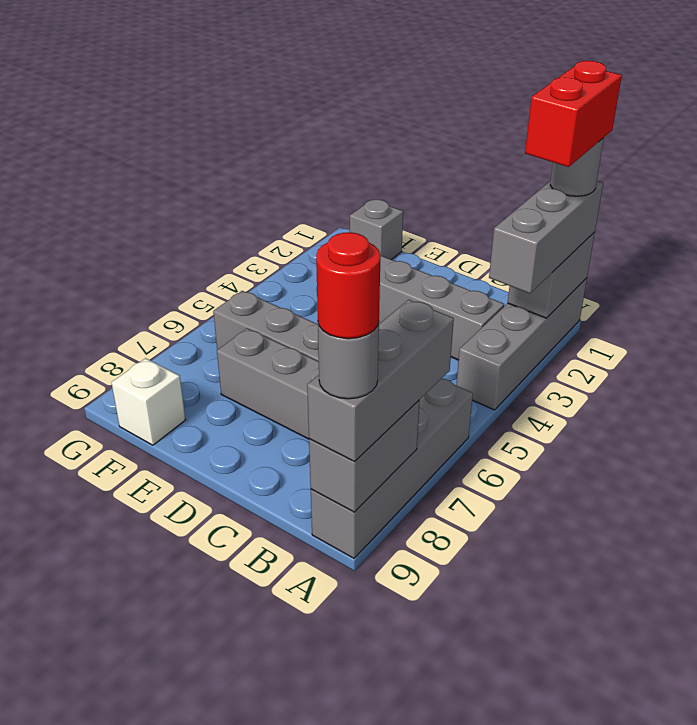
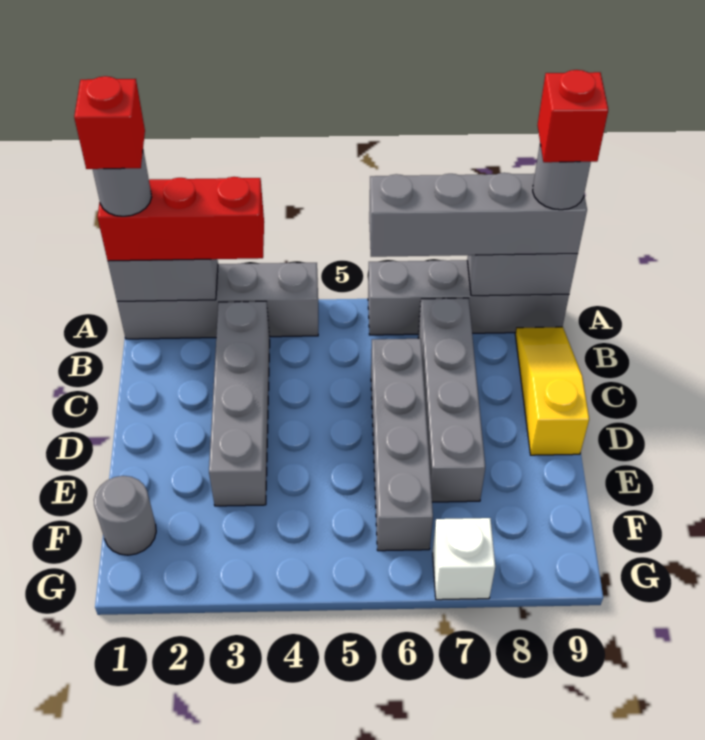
grey 1x3 brick [489,181,603,293] -> red 1x3 brick [98,177,264,261]
red 1x2 brick [525,61,622,167] -> red 1x1 brick [74,76,145,169]
grey 1x3 brick [307,300,454,462] -> grey 1x4 brick [369,173,587,257]
red 1x1 round brick [316,232,381,339] -> red 1x1 brick [538,70,608,162]
none -> yellow 1x3 slope [515,327,589,455]
grey 1x1 brick [350,200,403,260] -> grey 1x1 round brick [94,476,156,555]
white 1x1 brick [111,358,186,445] -> white 1x1 brick moved to [433,518,495,600]

